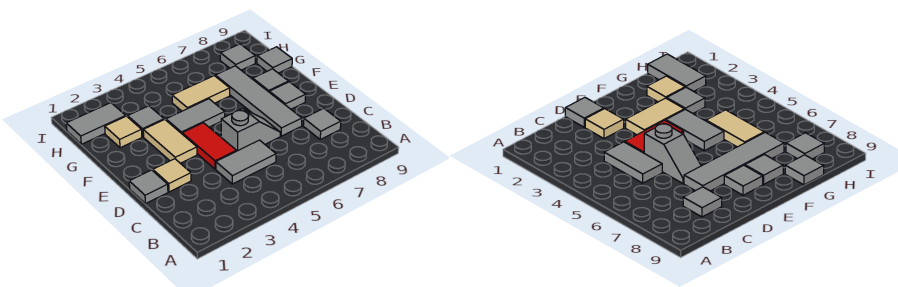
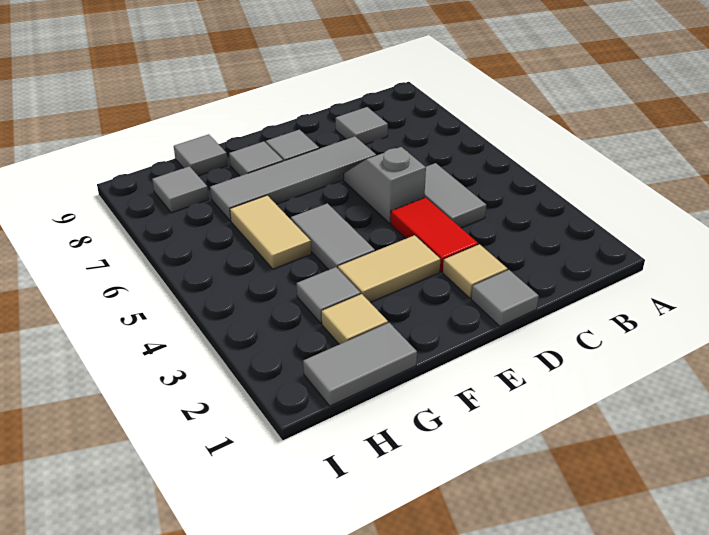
red 1x2 tile [182,123,236,169] -> red 1x2 tile turned to [390,198,478,272]
grey 1x2 tile [66,103,126,144] -> grey 1x2 tile turned to [303,323,417,406]

